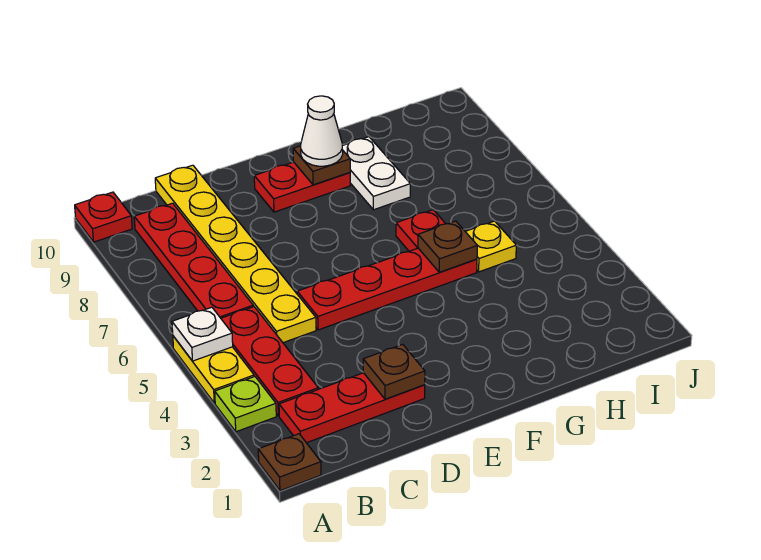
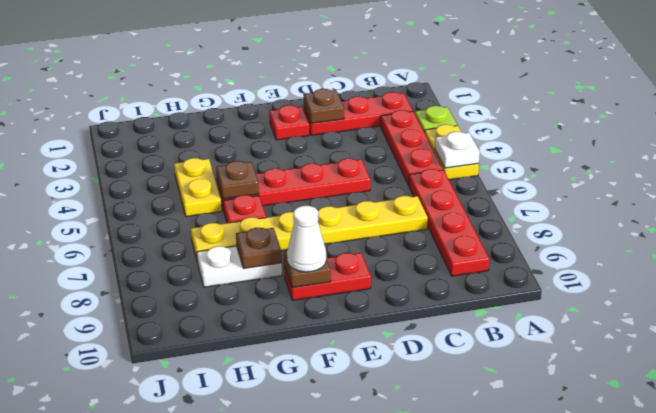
brown 1x1 plate [258,434,321,491] -> brown 1x1 plate moved to [236,228,282,268]
red 1x1 plate [75,192,132,242] -> red 1x1 plate moved to [269,105,309,140]
yellow 1x6 plate [155,165,316,343] -> yellow 1x6 plate turned to [191,196,428,259]
white 1x2 plate [342,137,410,210] -> white 1x2 plate turned to [197,246,282,287]
yellow 1x1 plate [465,221,516,272] -> yellow 1x2 plate [174,158,222,217]

